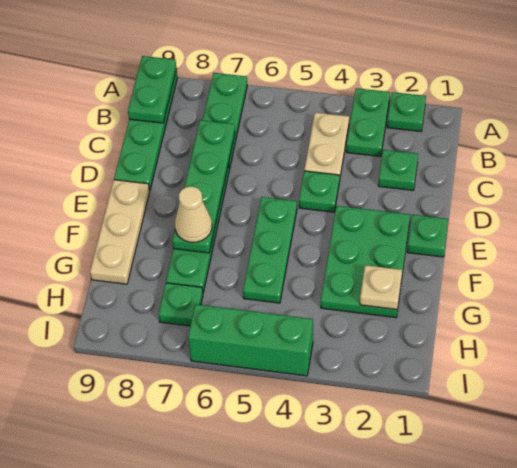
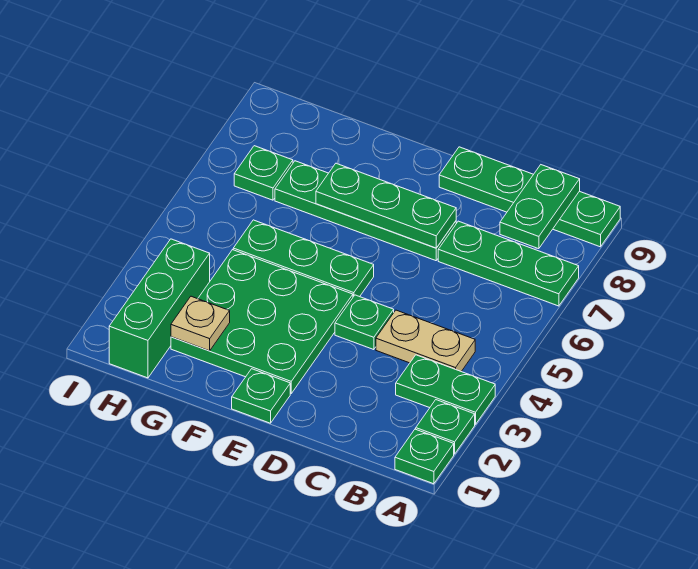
green 1x2 plate [128,56,177,123] -> green 1x2 plate turned to [500,165,580,249]
green 1x1 plate [378,150,418,190] -> green 1x1 plate moved to [395,429,454,484]
green 1x4 plate [172,120,235,253] -> green 1x3 plate [316,163,456,248]
green 2x3 plate [321,206,410,318] -> green 3x3 plate [171,250,353,393]
tan 1x3 plate [90,180,150,284] -> none
tan 1x1 cone [175,186,212,242] -> none
green 1x3 brick [188,304,313,376] -> green 1x3 brick moved to [109,239,210,378]

